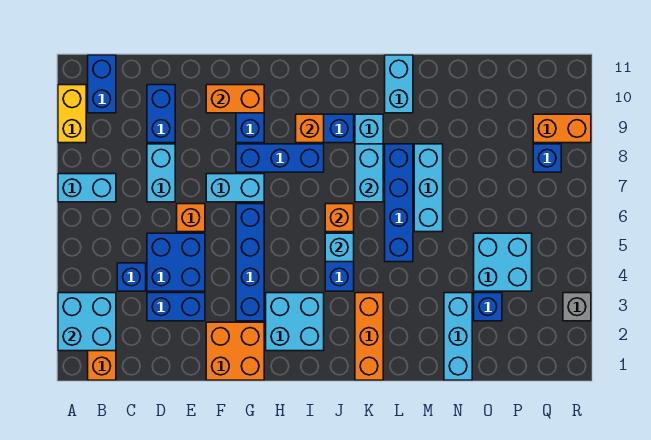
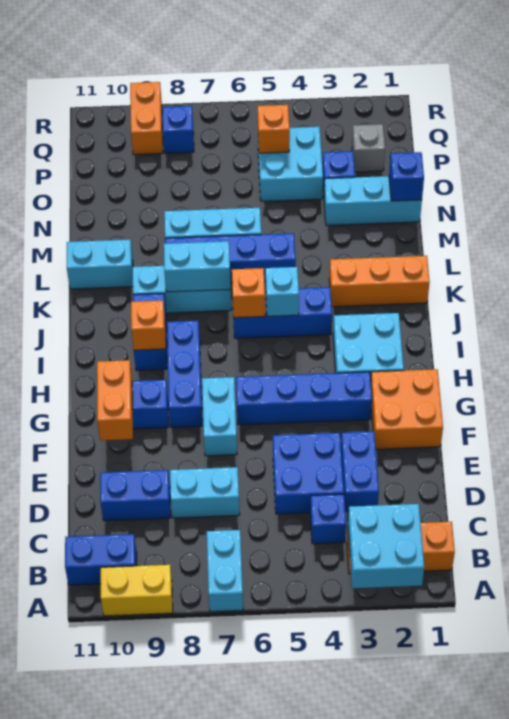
orange 1x1 brick [177,204,205,232] -> orange 1x1 brick moved to [258,105,290,153]
none -> blue 1x1 brick [389,152,424,201]
grey 1x1 brick [563,293,591,321] -> grey 1x1 brick moved to [352,124,385,172]

